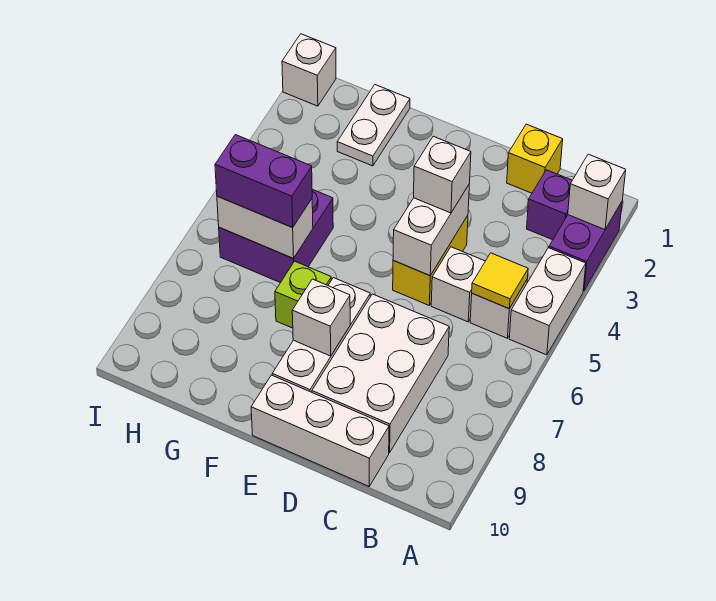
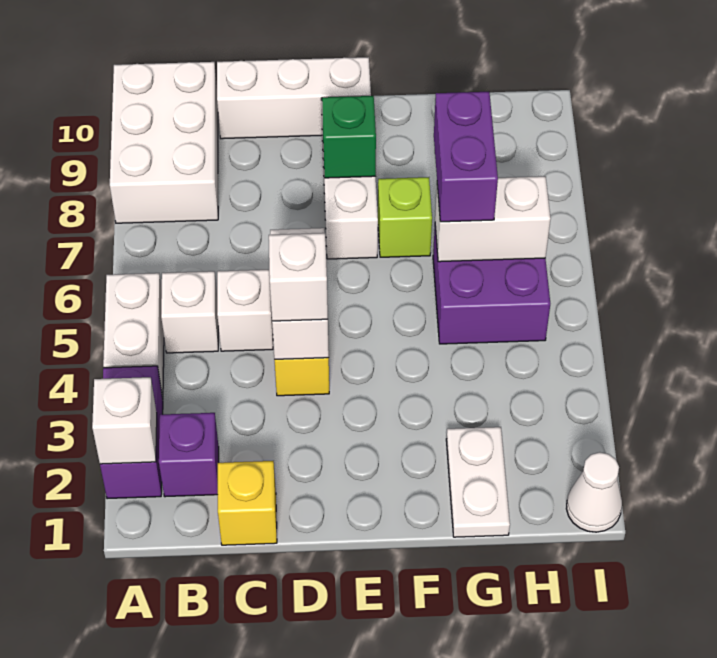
yellow 1x1 tile [472,253,528,309] -> none
white 2x3 brick [312,294,449,453] -> white 2x3 brick moved to [110,62,218,223]
white 1x1 brick [292,279,350,356] -> green 1x1 brick [322,96,376,178]
purple 1x2 brick [215,135,312,228] -> purple 1x2 brick turned to [434,92,498,222]
white 1x1 brick [282,34,336,106] -> white 1x1 cone [566,452,622,532]

